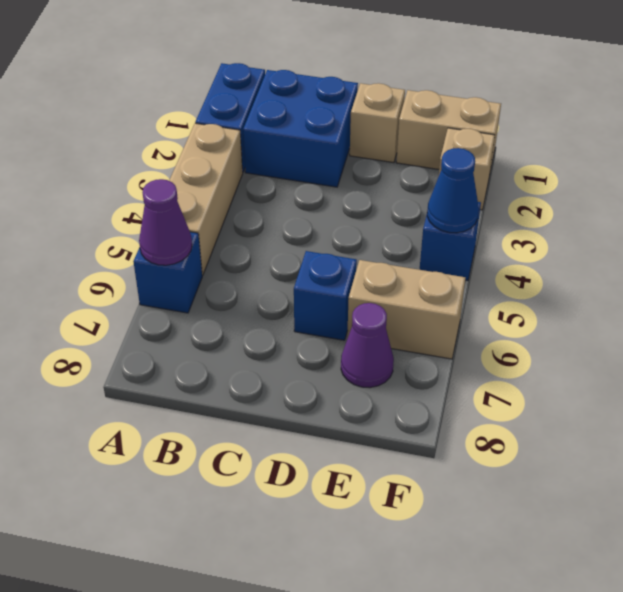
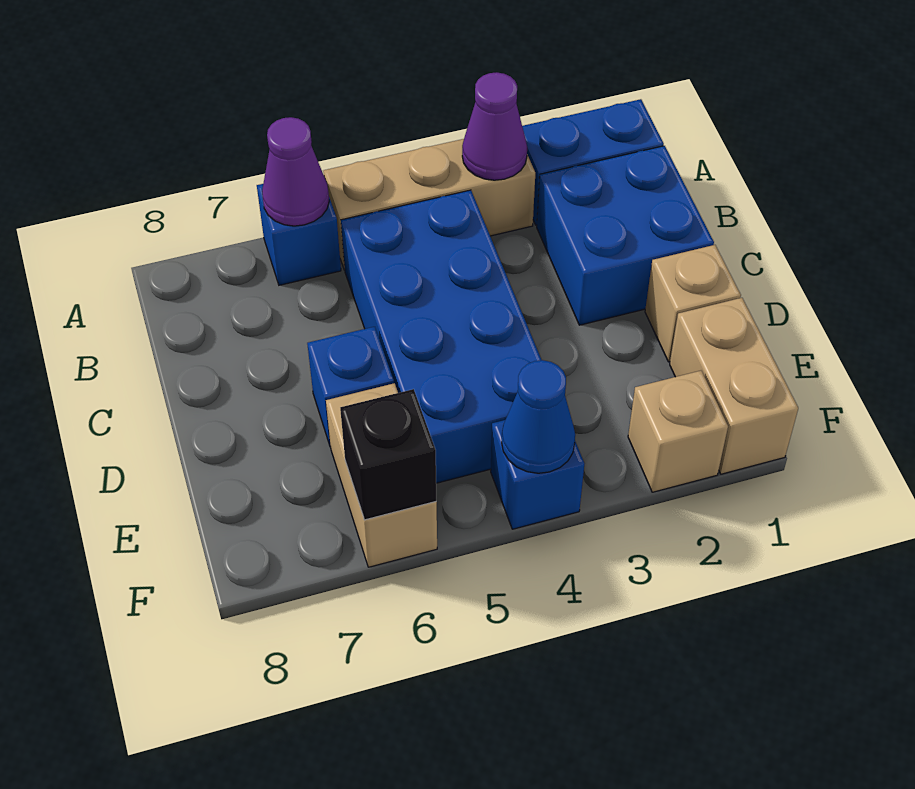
none -> blue 2x4 brick [341,190,541,483]
purple 1x1 cone [341,303,394,388] -> purple 1x1 cone moved to [462,72,527,180]
none -> black 1x1 brick [340,389,436,520]

